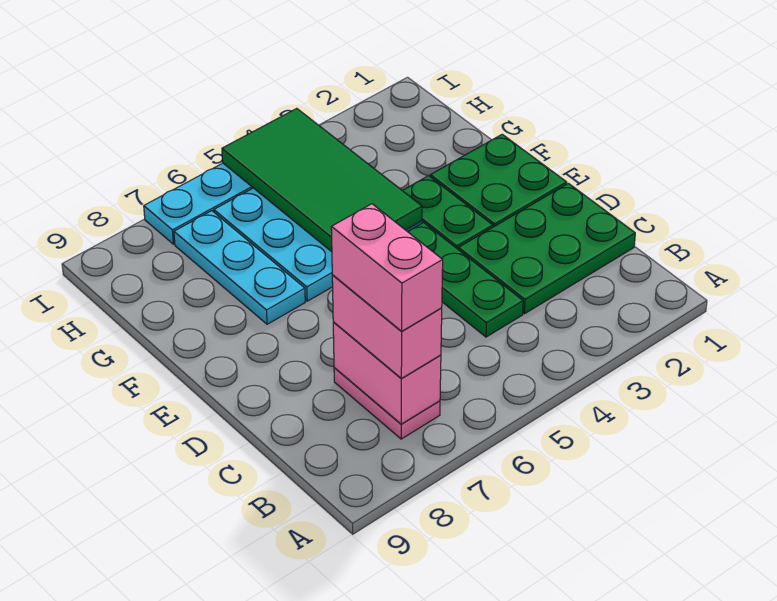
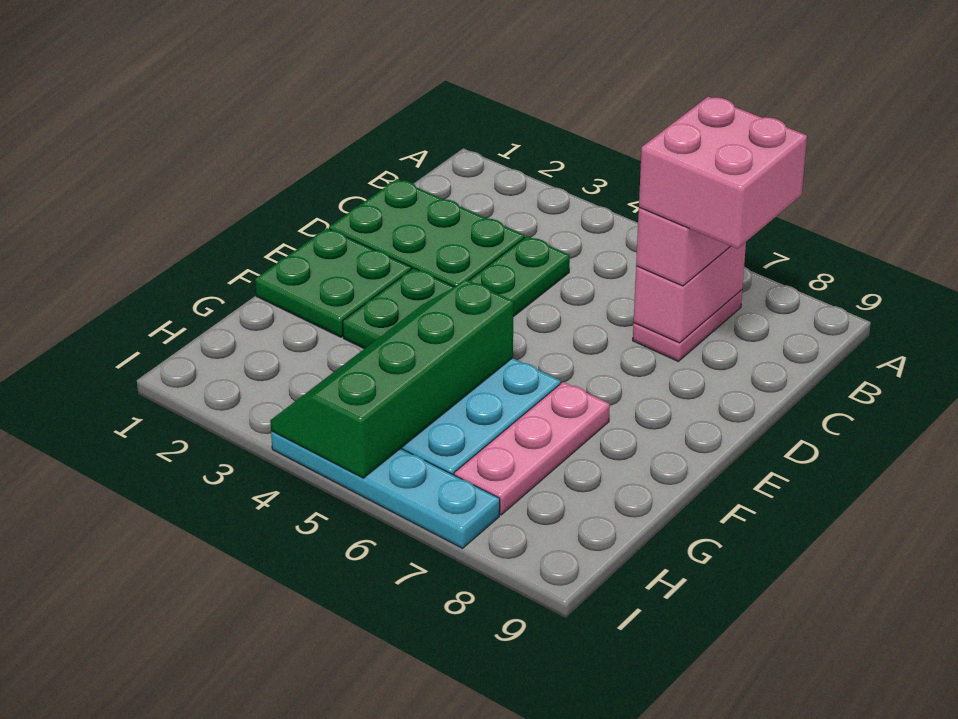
pink 1x2 brick [331,204,443,331] -> pink 2x2 brick [639,97,807,249]
green 2x4 tile [222,108,422,252] -> green 2x4 slope [270,280,514,478]
cyan 1x3 plate [174,211,305,324] -> pink 1x3 plate [454,382,610,515]

